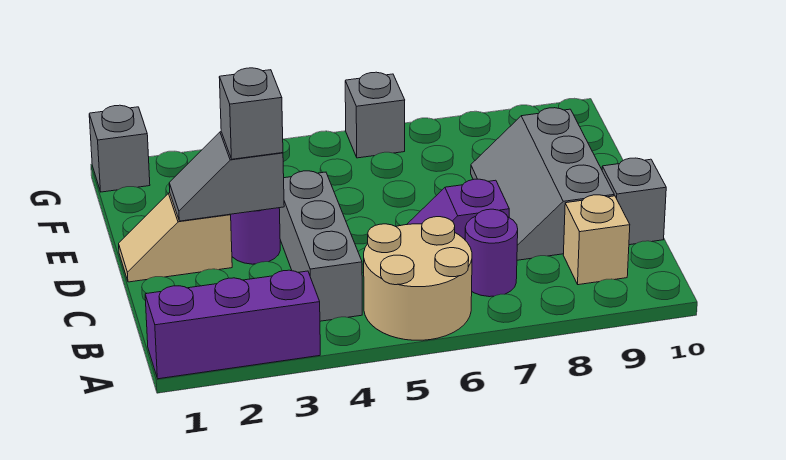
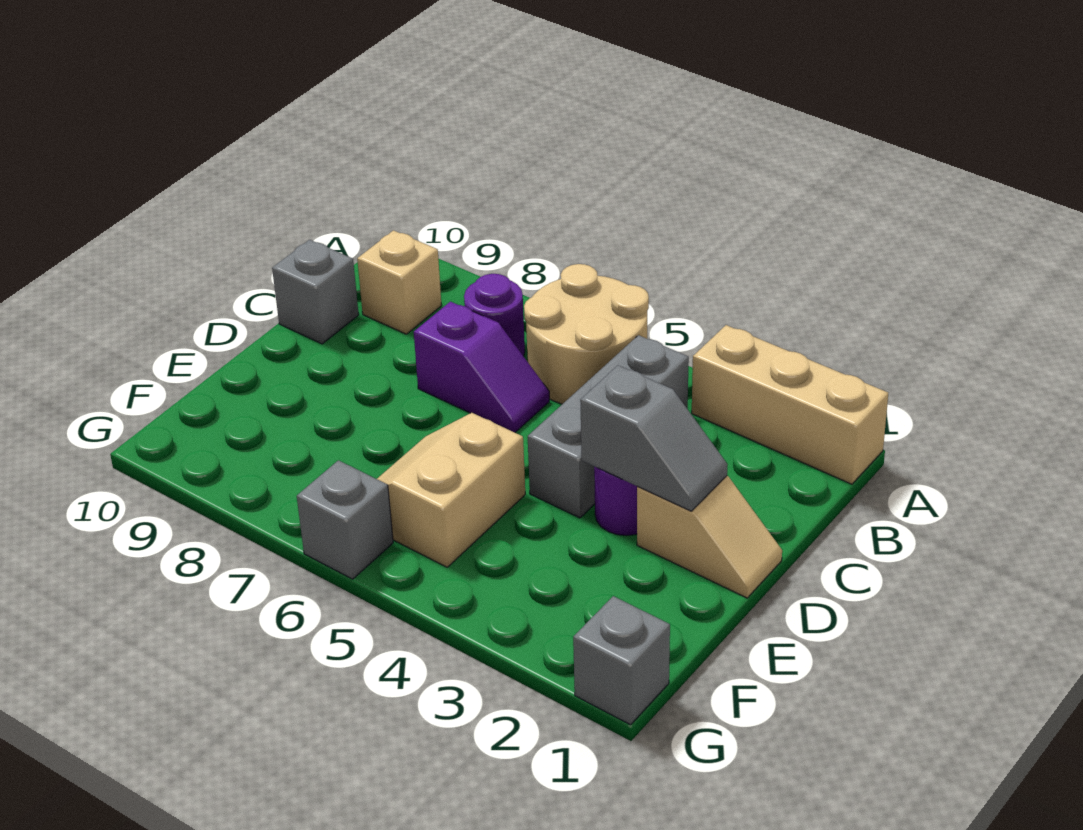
purple 1x3 brick [145,270,320,379] -> tan 1x3 brick [692,325,888,484]
grey 2x3 slope [471,108,614,260] -> none
grey 1x1 brick [219,68,283,159] -> none
none -> tan 2x2 slope [377,413,525,567]

